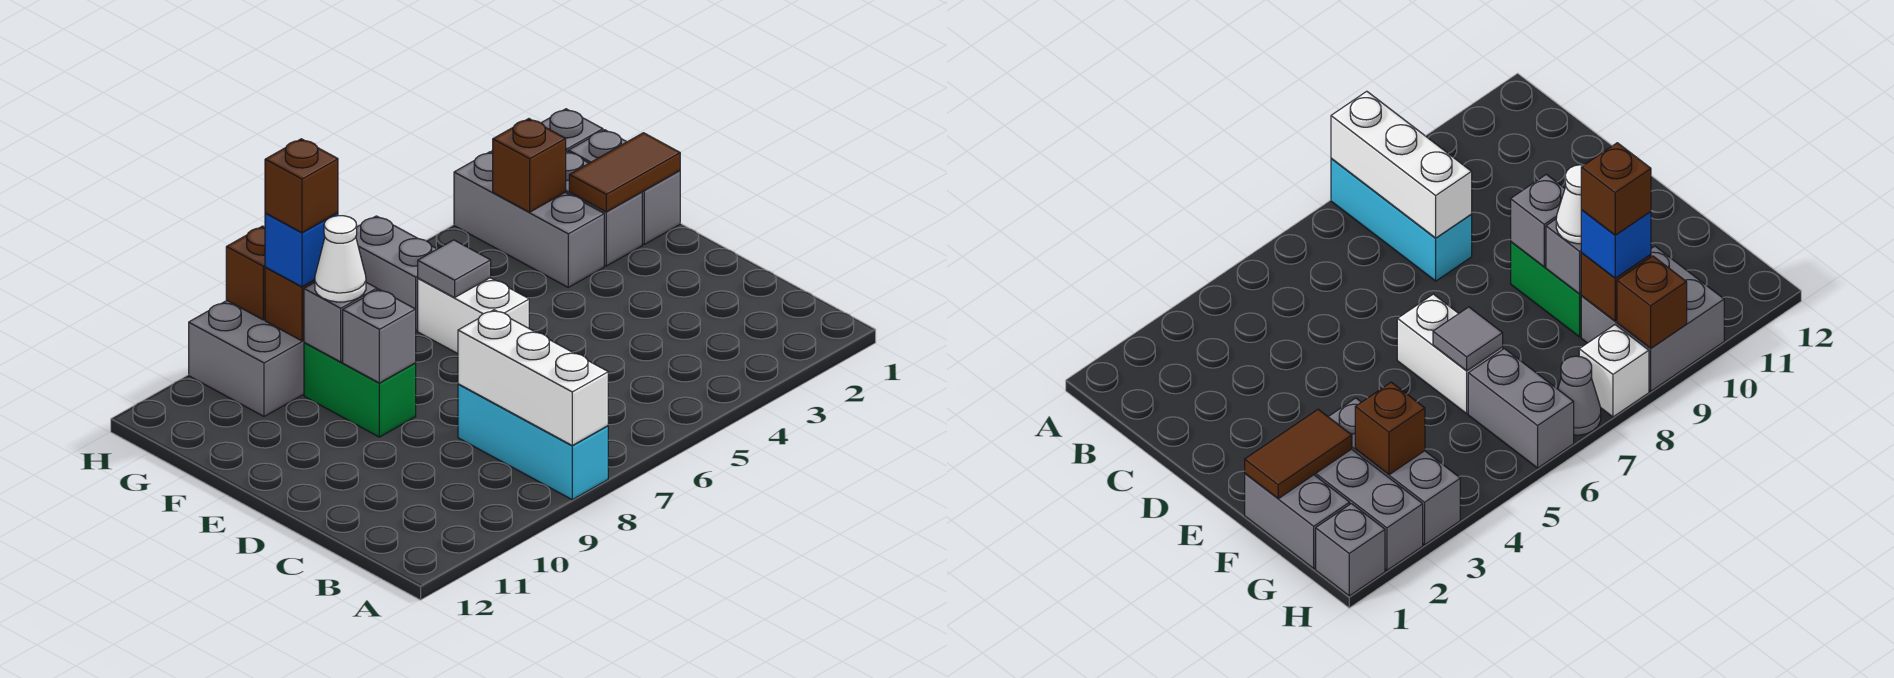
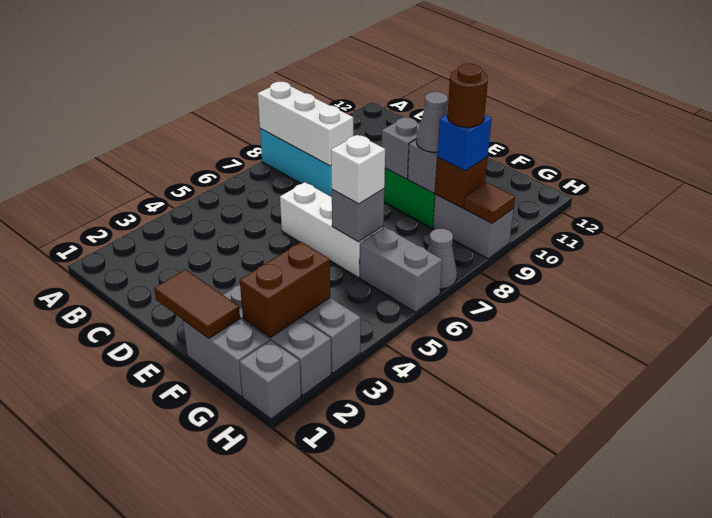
white 1x2 brick [418,278,529,354] -> white 1x3 brick [280,182,383,277]
brown 1x2 tile [569,133,680,212] -> brown 1x2 tile turned to [154,270,240,338]
grey 1x1 tile [418,240,491,298] -> grey 1x1 brick [332,189,384,242]
white 1x1 cone [315,216,366,302] -> grey 1x1 cone [416,92,448,152]
brown 1x1 brick [493,119,566,212] -> brown 1x2 brick [240,242,330,338]
grey 2x2 brick [189,301,304,416] -> grey 1x2 brick [433,194,514,259]
brown 1x1 brick [265,139,338,233] -> brown 1x1 round brick [447,64,488,127]
white 1x1 brick [1579,325,1649,417] -> white 1x1 brick moved to [331,135,385,204]
brown 1x1 brick [226,226,265,320] -> brown 1x1 tile [464,182,515,223]

